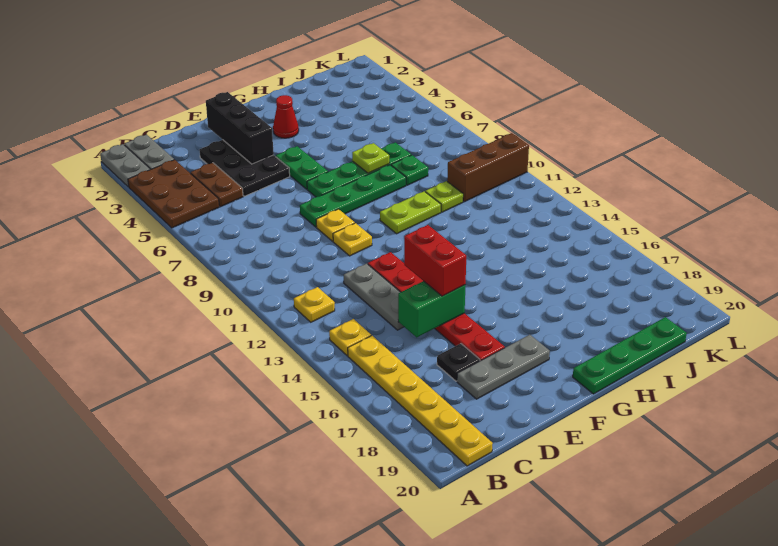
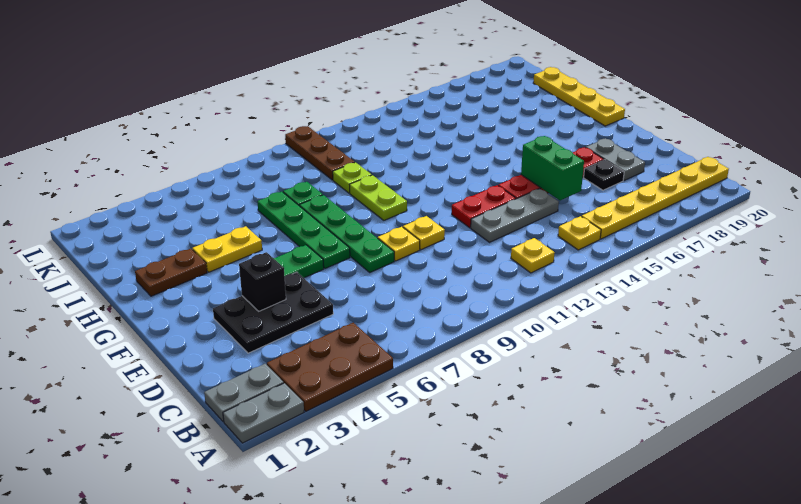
brown 1x2 plate [190,163,243,207] -> brown 1x2 plate moved to [135,249,207,296]
grey 1x3 plate [457,335,550,399] -> grey 1x2 plate [586,138,645,181]
black 1x3 brick [206,92,274,164] -> black 1x1 brick [239,252,286,311]
red 1x2 brick [404,225,466,296] -> none
red 1x1 cone [273,95,299,138] -> none
green 1x4 plate [573,317,687,394] -> yellow 1x4 plate [533,67,625,126]
none -> yellow 1x2 plate [192,226,262,272]
lime 1x1 plate [352,143,389,173] -> none
brown 1x3 brick [447,133,529,202] -> brown 1x3 plate [285,126,355,180]

